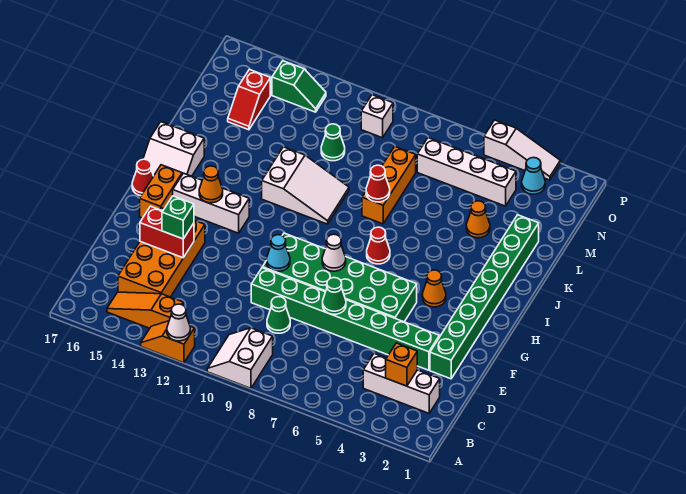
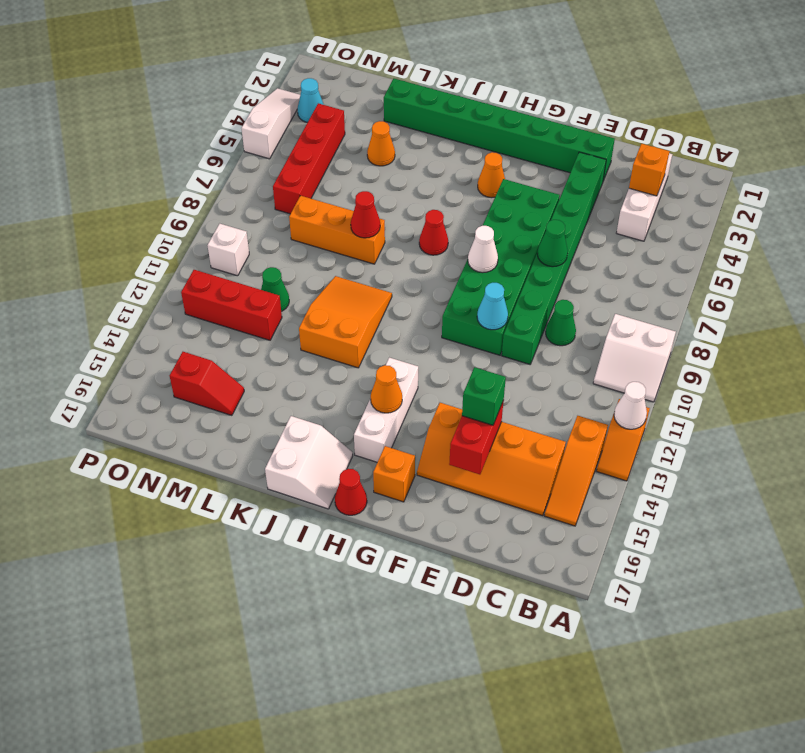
orange 2x4 brick [118,208,205,297] -> orange 2x4 slope [417,403,566,516]
orange 1x2 brick [140,165,182,218] -> orange 1x1 brick [373,446,415,502]
white 2x3 slope [262,147,349,224] -> orange 2x3 slope [299,276,392,368]
none -> red 1x3 brick [181,270,282,340]
white 1x4 brick [417,138,516,206] -> red 1x4 brick [273,103,345,214]
green 1x2 slope [272,61,326,112] -> none

